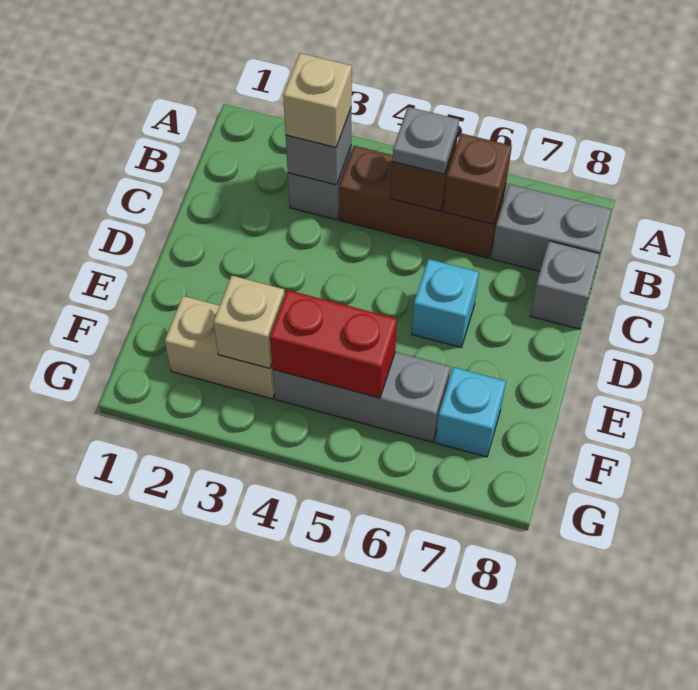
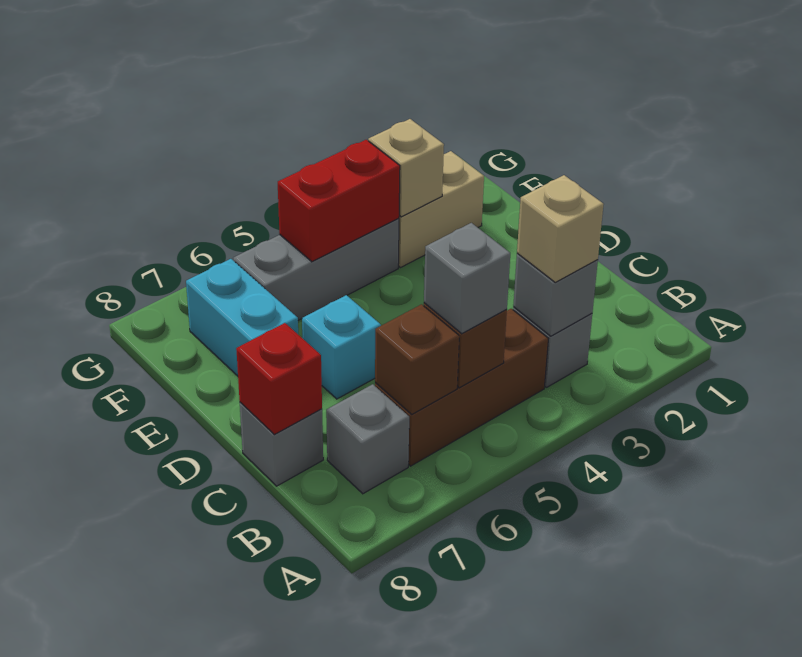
grey 1x1 plate [393,107,459,174] -> grey 1x1 brick [424,223,510,334]
grey 1x2 brick [491,184,612,271] -> grey 1x1 brick [326,384,409,494]
none -> red 1x1 brick [236,323,322,435]
cyan 1x1 brick [436,367,506,457] -> cyan 1x2 brick [186,259,298,376]

